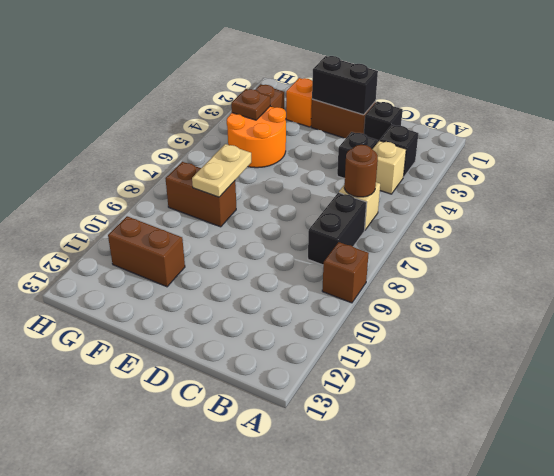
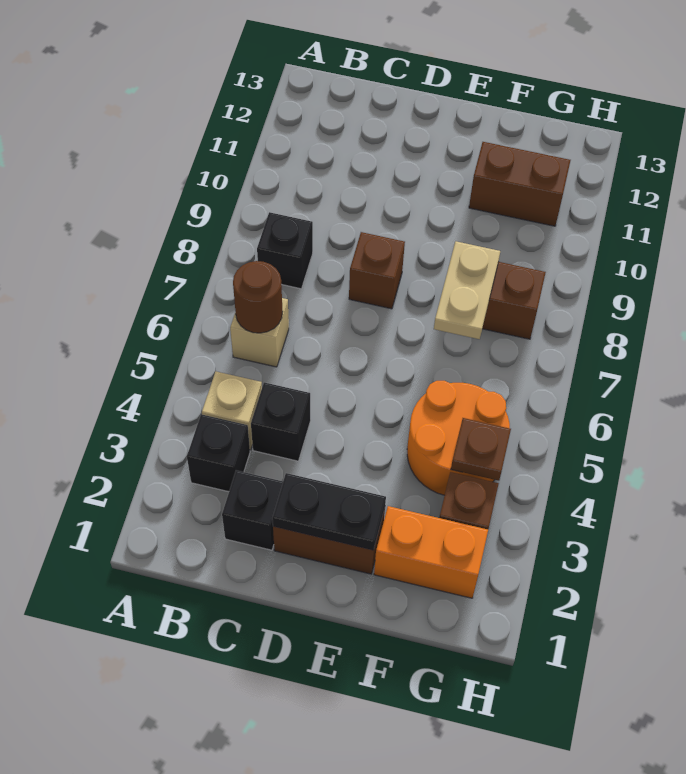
brown 1x1 brick [322,242,369,303] -> brown 1x1 brick moved to [349,232,405,309]
black 1x2 brick [308,192,367,265] -> black 1x1 brick [257,212,313,289]
black 1x2 brick [312,56,378,115] -> black 1x2 plate [272,473,386,550]
orange 1x1 brick [286,78,312,127] -> orange 1x2 brick [374,506,488,598]

